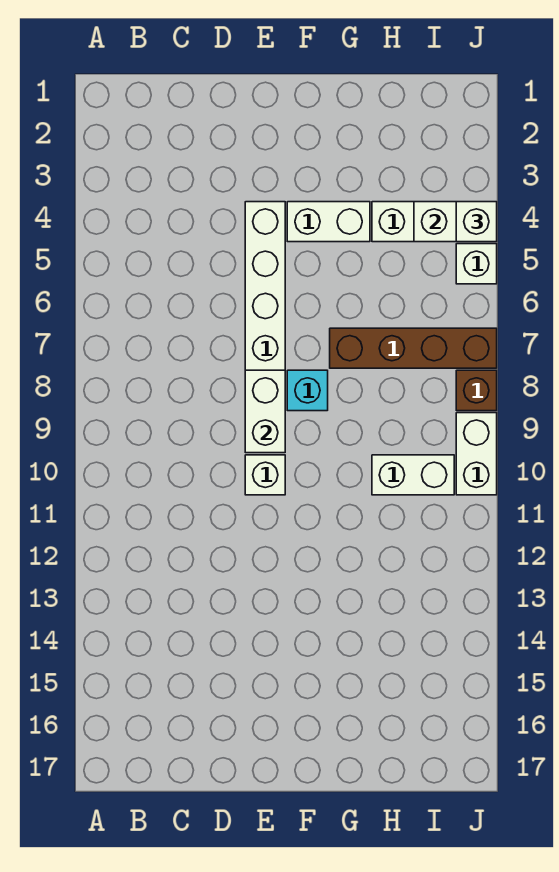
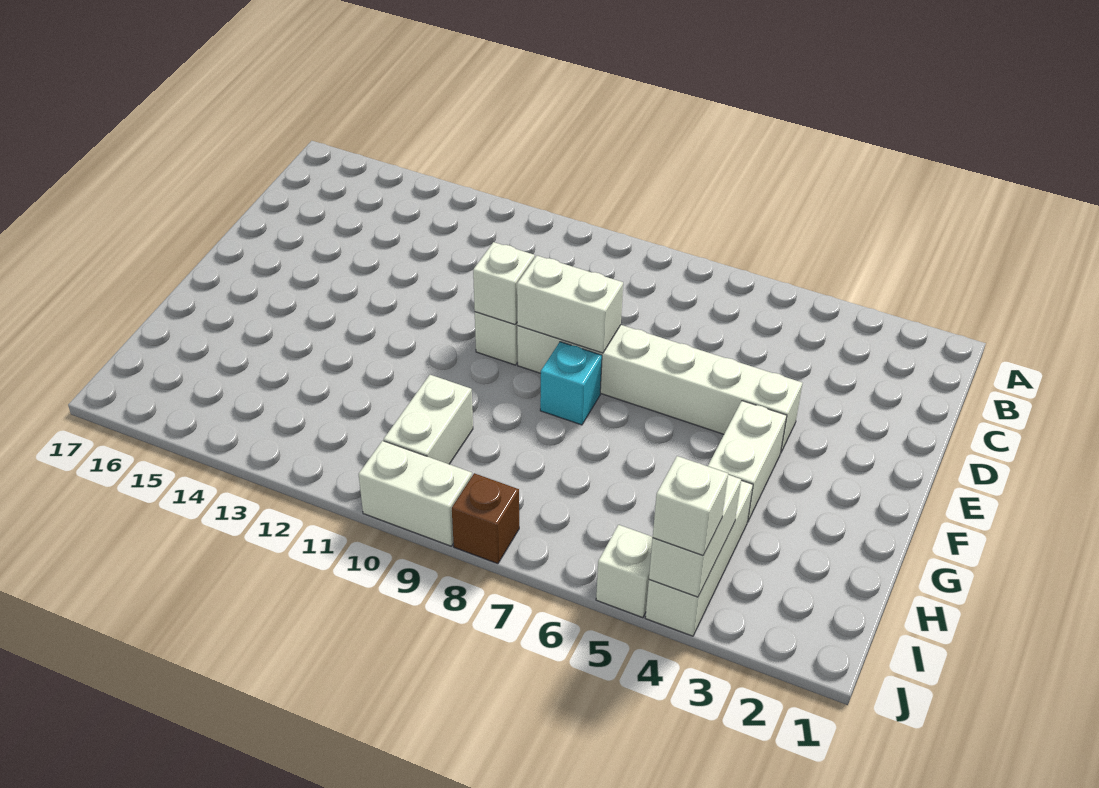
none -> white 1x1 brick [473,242,535,325]
brown 1x4 brick [330,328,497,368] -> none

